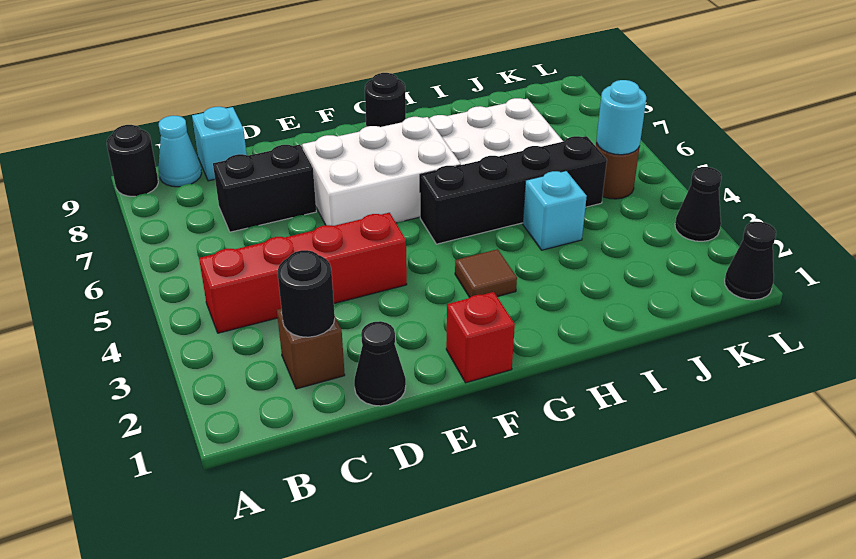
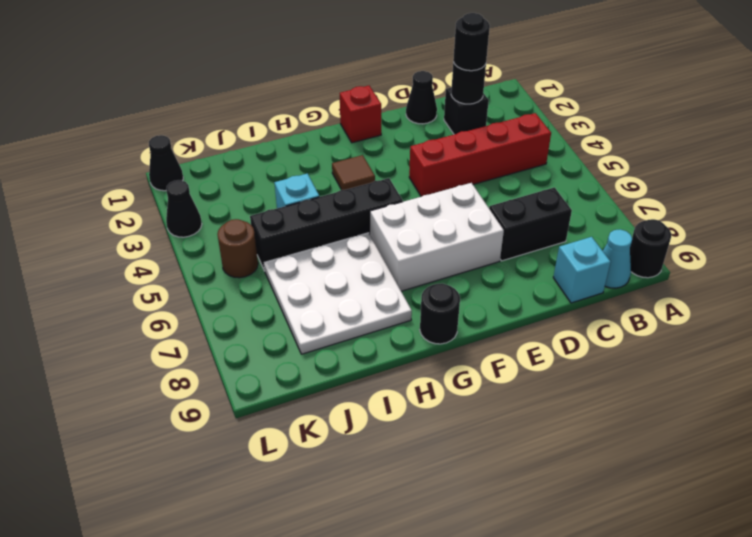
brown 1x1 brick [277,309,345,389] -> black 1x1 brick [444,87,489,134]
none -> black 1x1 round brick [453,13,490,71]
cyan 1x1 round brick [597,80,646,155] -> none

